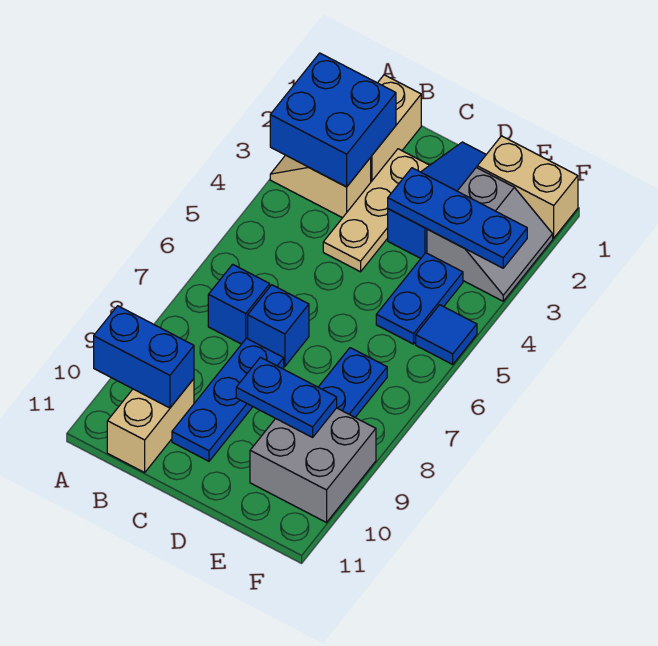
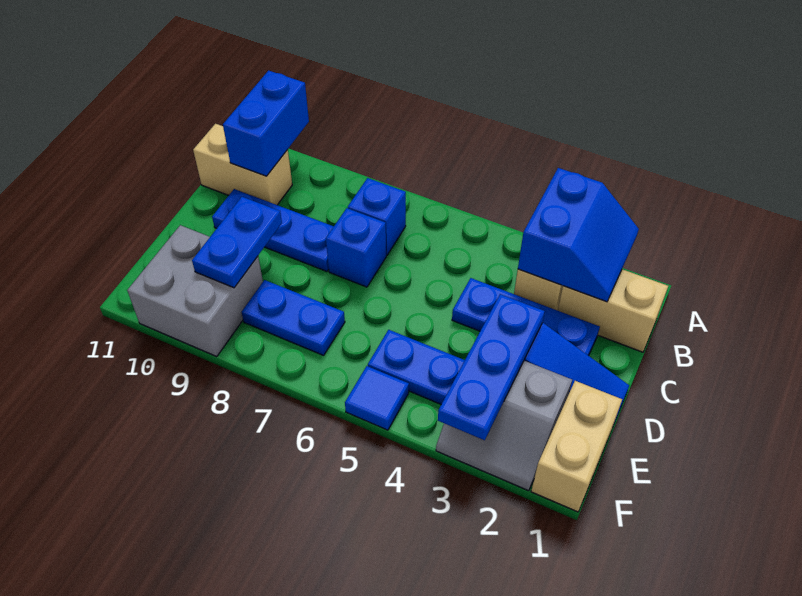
blue 2x2 brick [270,53,396,187] -> blue 2x2 slope [518,168,639,302]
tan 1x3 plate [323,149,430,272] -> blue 1x3 plate [452,278,600,356]

